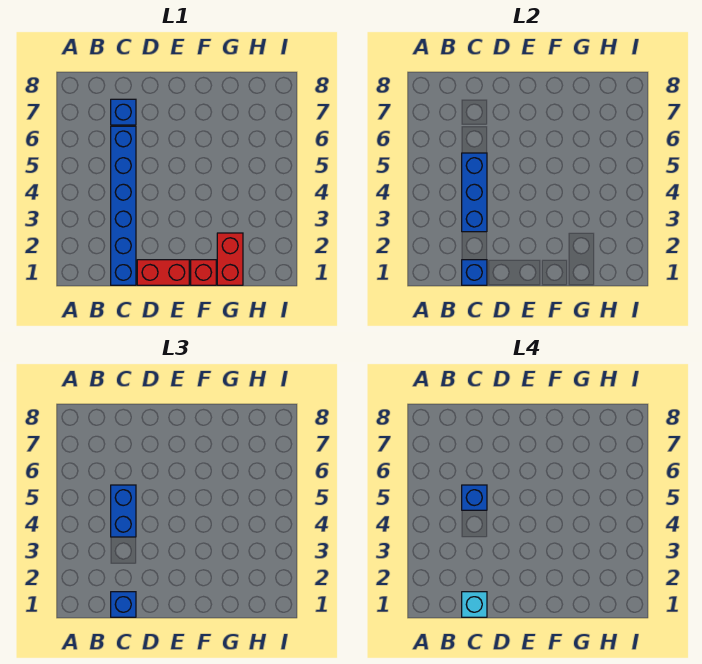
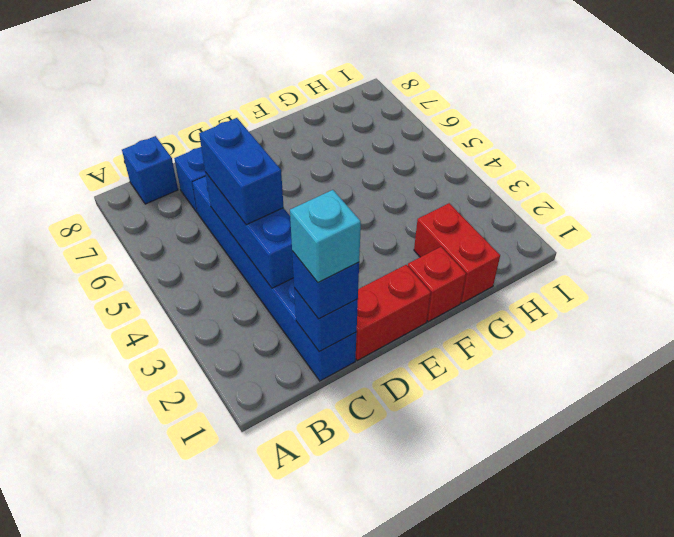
blue 1x1 brick [462,485,487,510] -> blue 1x1 brick moved to [122,136,178,204]

